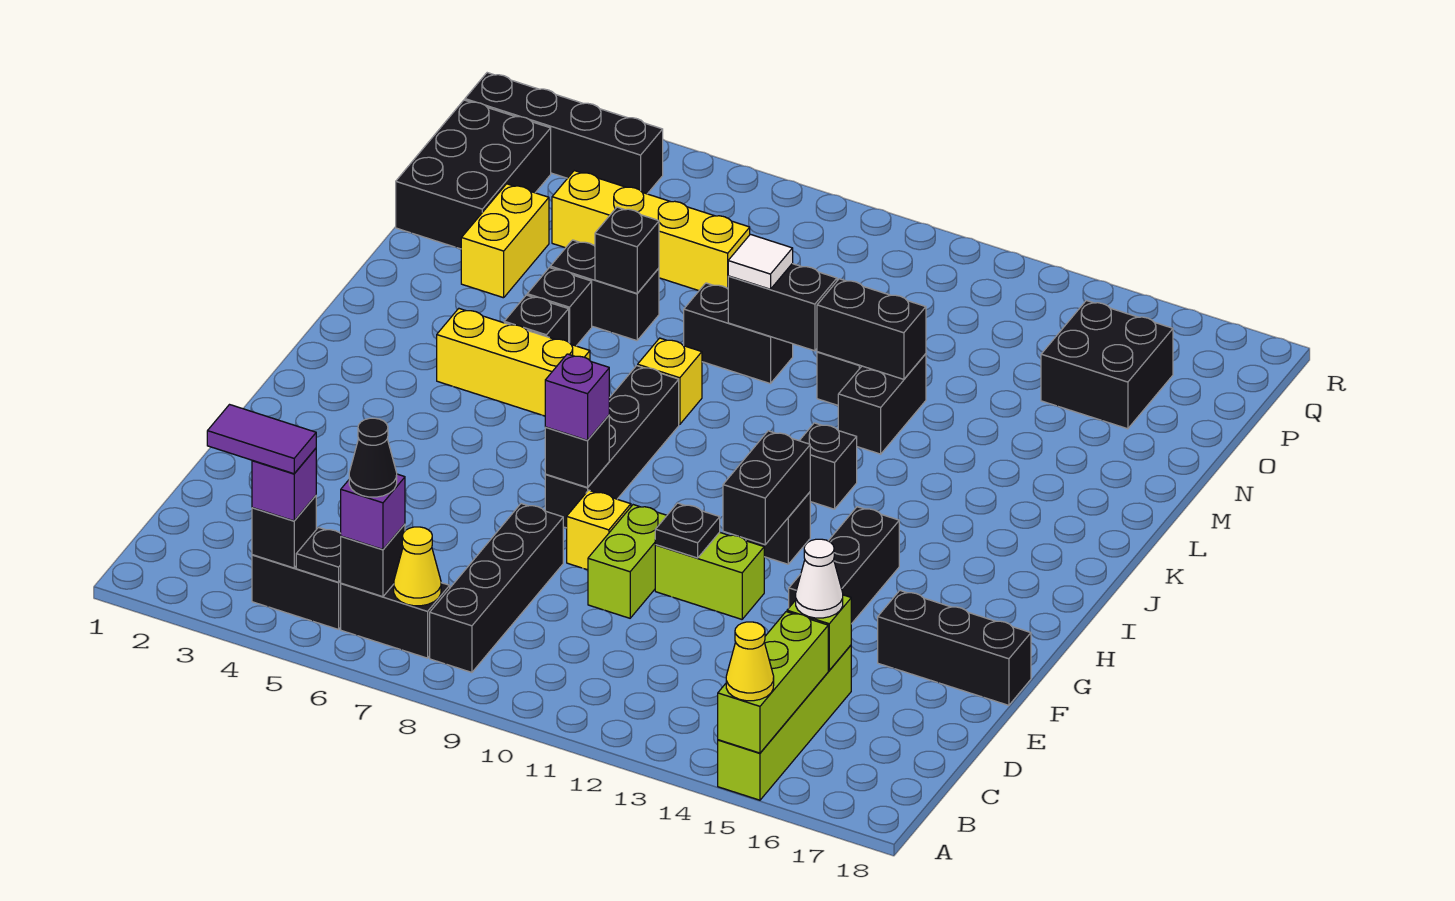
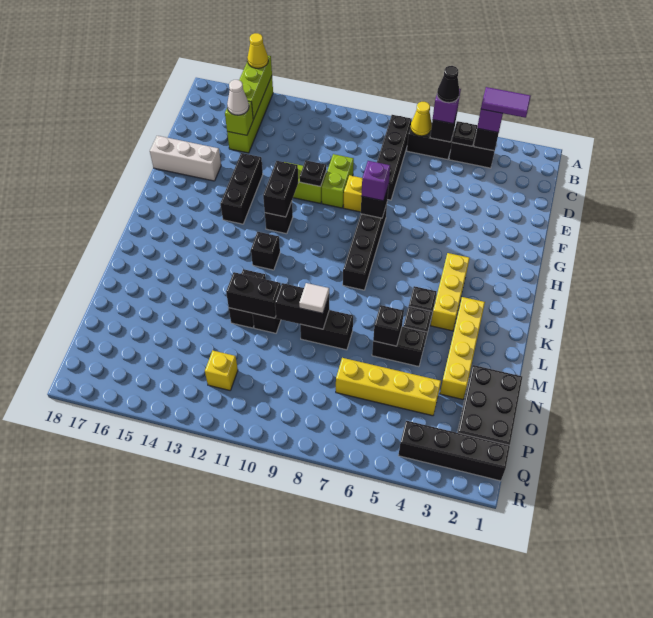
black 1x3 brick [878,591,1031,705] -> white 1x3 brick [150,136,221,181]
yellow 1x3 brick [437,309,590,416] -> yellow 1x3 brick turned to [430,253,470,331]
yellow 1x1 brick [638,338,702,424] -> yellow 1x1 brick moved to [205,351,238,390]
yellow 1x2 brick [461,184,549,298] -> yellow 1x4 brick [440,297,485,399]
black 2x2 brick [1041,301,1173,429] -> none

